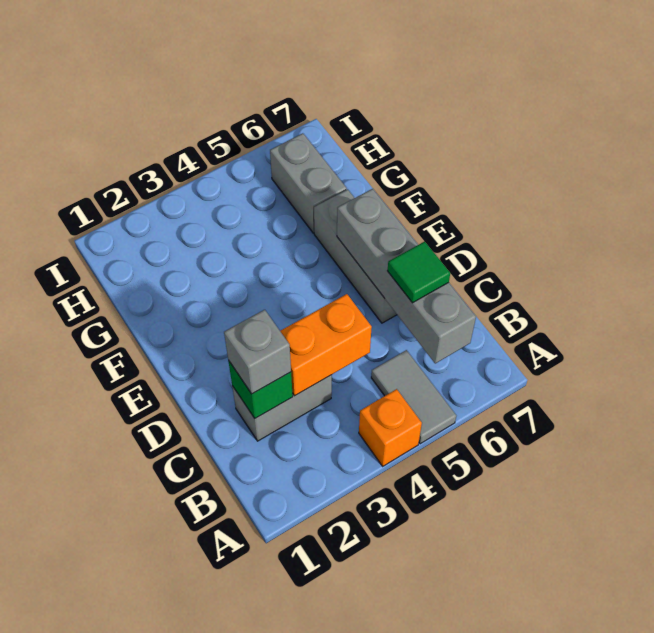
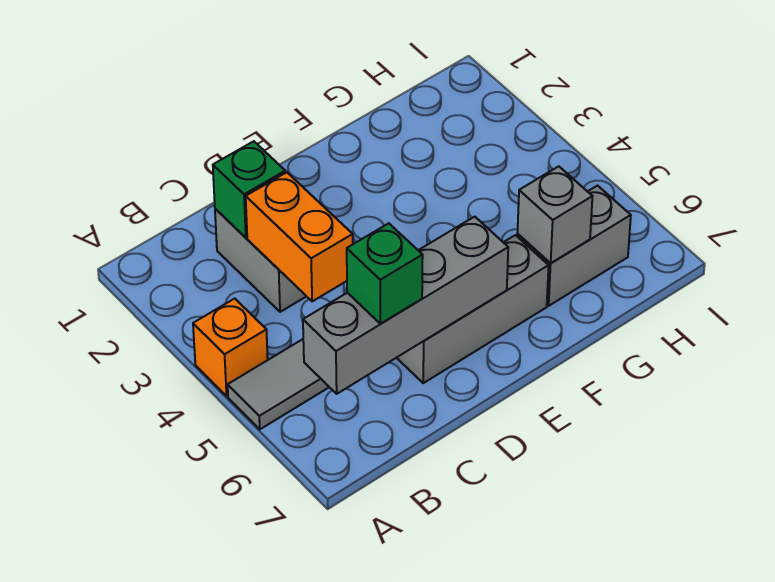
grey 1x1 brick [224,310,291,394] -> grey 1x1 brick moved to [518,166,593,263]
green 1x1 tile [388,241,450,303] -> green 1x1 brick [347,223,423,324]

